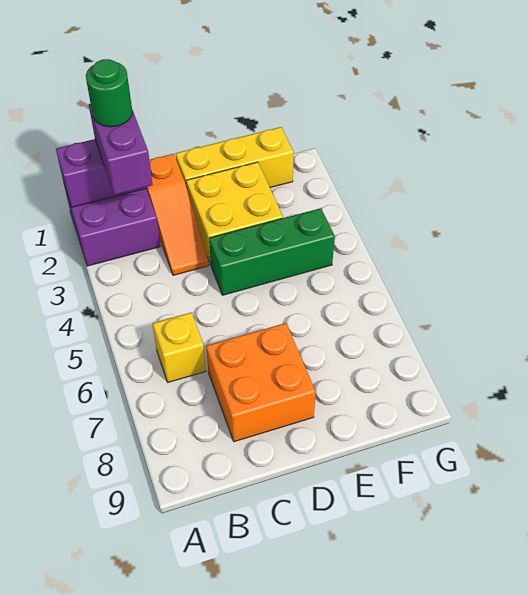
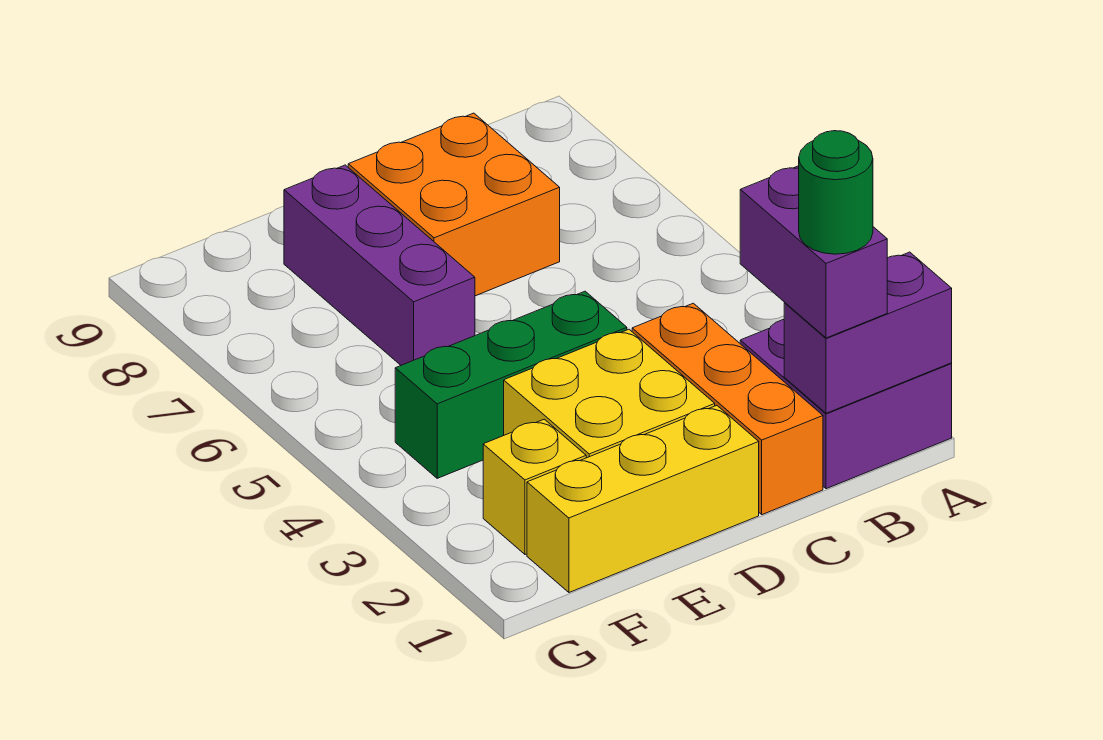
yellow 1x1 brick [153,312,206,382] -> yellow 1x1 brick moved to [483,419,586,554]
orange 1x3 slope [146,154,209,275] -> orange 1x3 brick [632,303,823,515]
none -> purple 1x3 brick [284,165,475,365]

